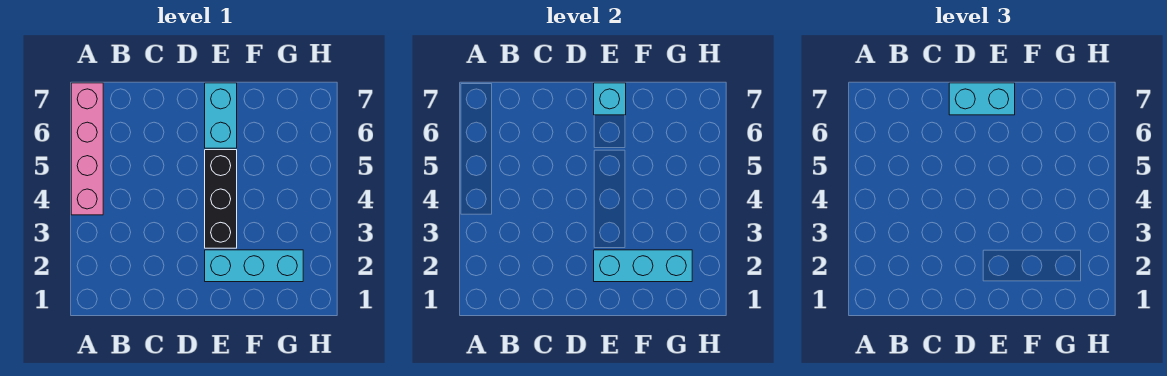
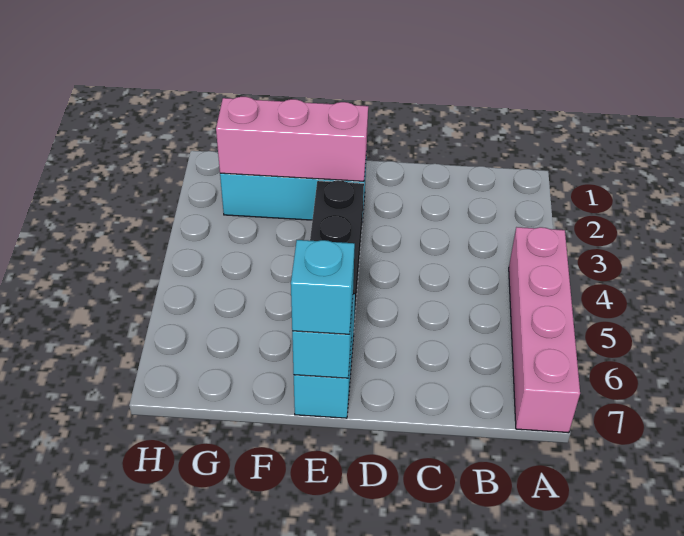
cyan 1x2 brick [949,83,1015,115] -> cyan 1x1 brick [291,240,355,334]
cyan 1x3 brick [594,250,692,282] -> pink 1x3 brick [216,97,368,181]

